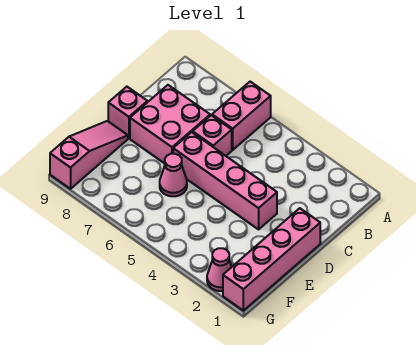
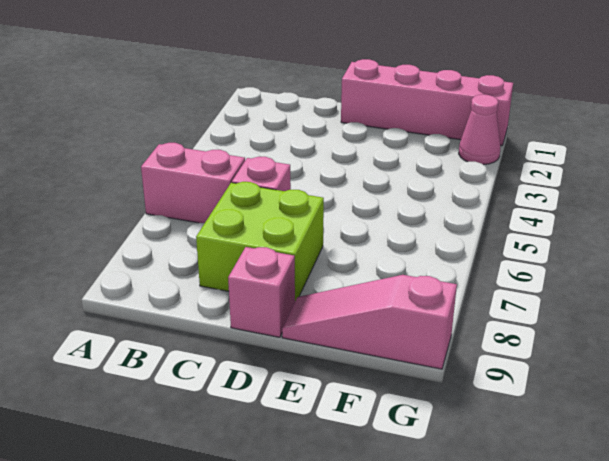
pink 2x2 brick [130,85,210,164] -> lime 2x2 brick [196,182,324,301]
pink 1x4 brick [173,132,277,229] -> none
pink 1x1 cone [160,154,187,196] -> none

